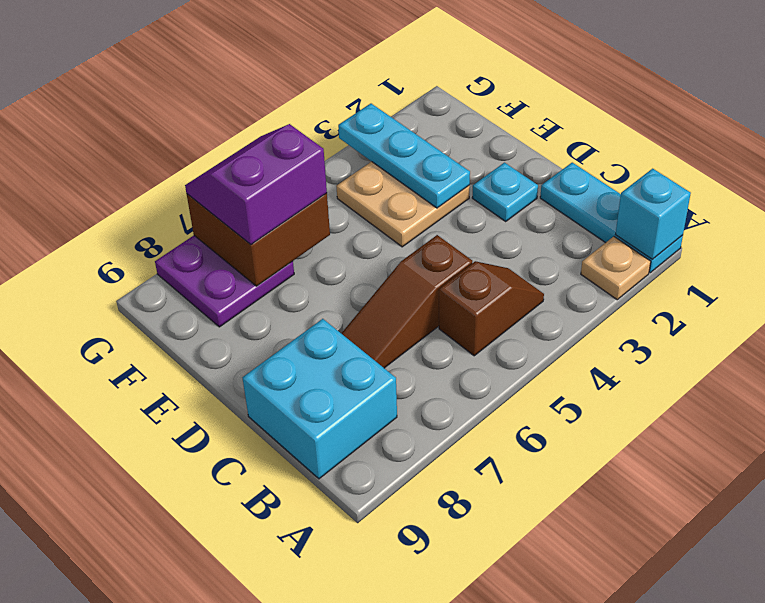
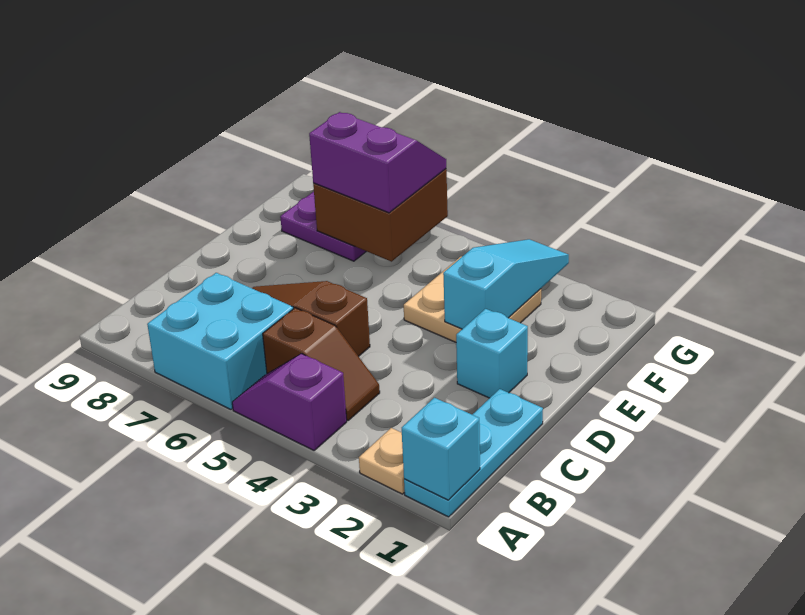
none -> purple 1x2 slope [232,354,347,450]
cyan 2x2 brick [243,319,397,479] -> cyan 2x2 brick moved to [147,273,293,409]
cyan 1x1 plate [472,163,538,221] -> cyan 1x1 brick [456,309,528,398]
cyan 1x3 plate [338,104,470,208] -> cyan 1x3 slope [443,239,569,329]

